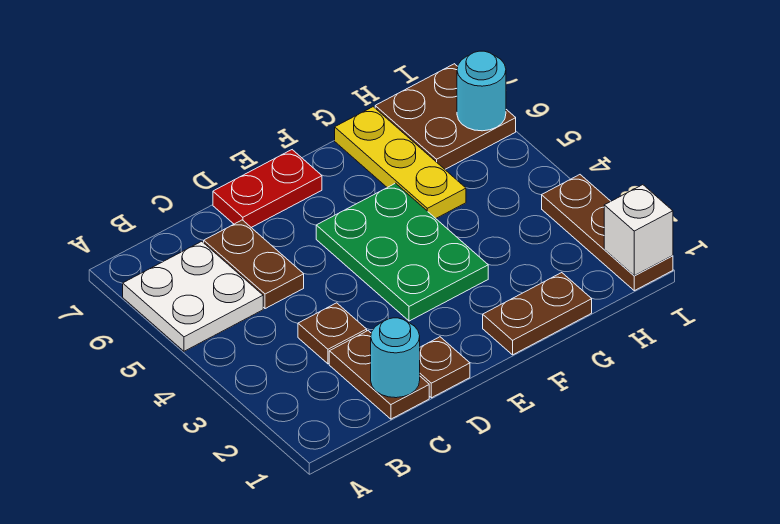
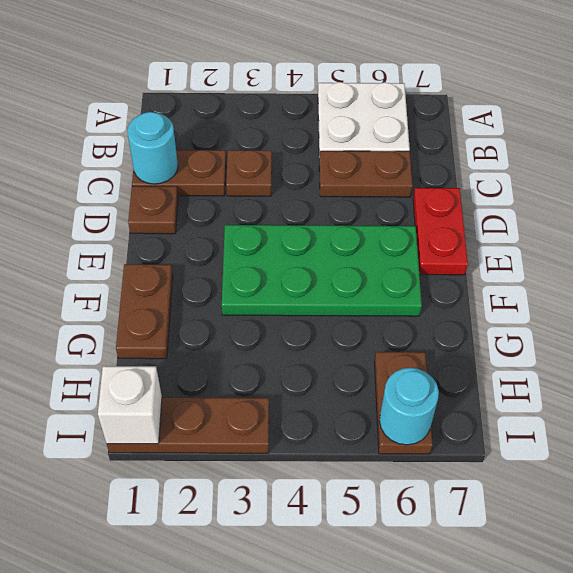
green 2x3 plate [316,183,488,321] -> green 2x4 plate [222,225,422,316]
yellow 1x3 plate [335,107,466,218] -> none
brown 2x2 plate [375,64,516,169] -> brown 1x2 plate [374,352,433,454]

